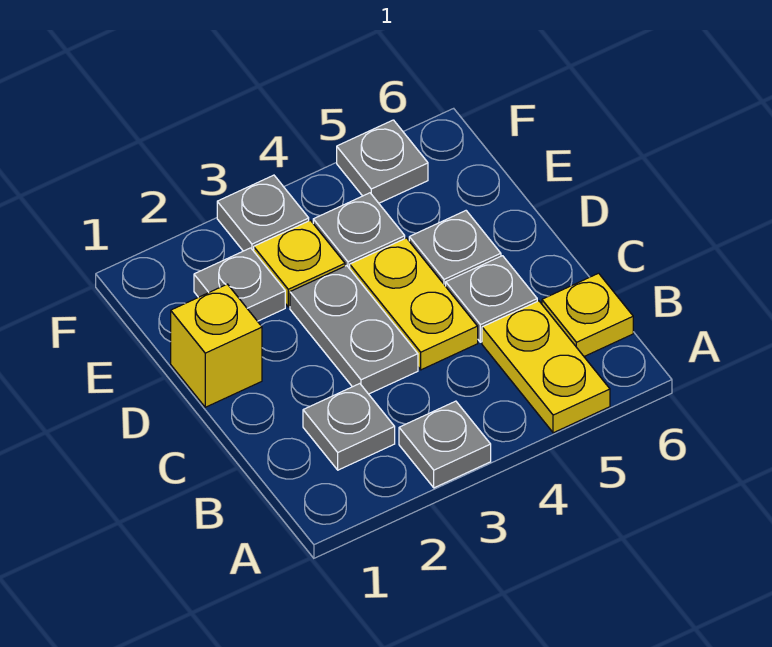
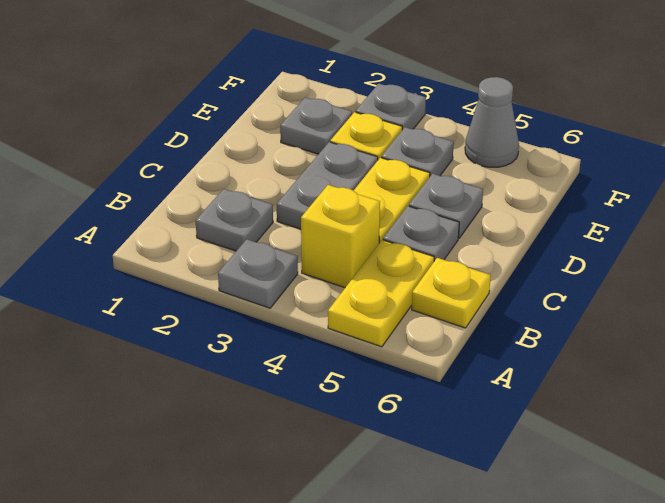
yellow 1x1 brick [171,284,262,407] -> yellow 1x1 brick moved to [301,185,380,288]
grey 1x1 plate [337,120,428,203] -> grey 1x1 cone [465,77,519,167]

